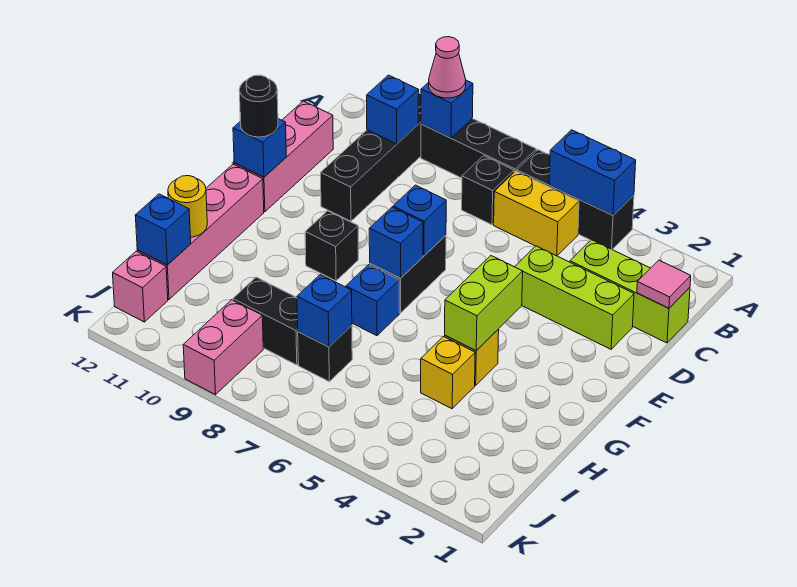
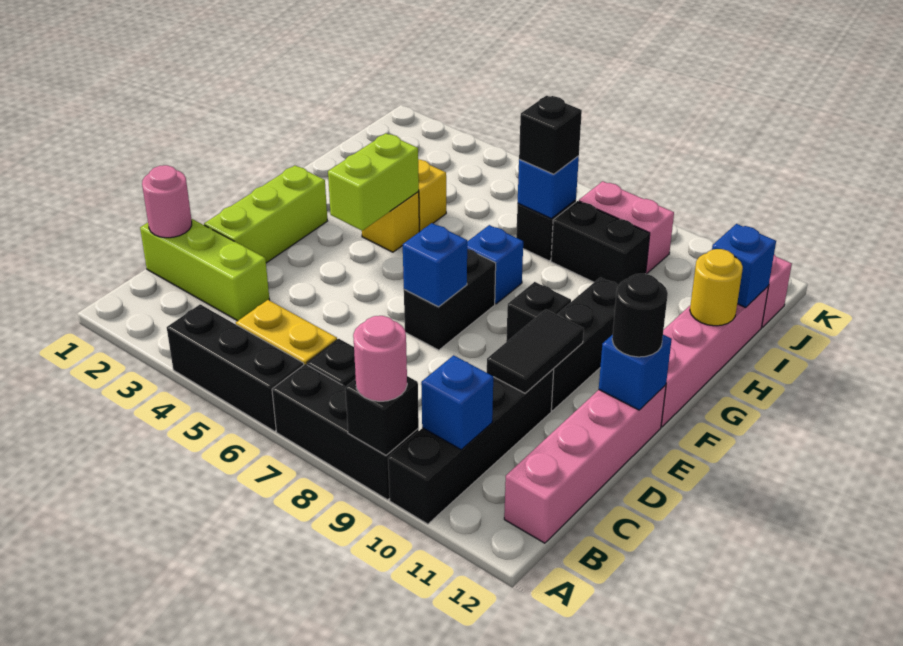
blue 1x2 brick [549,130,636,215] -> none
blue 1x1 brick [421,80,473,138] -> black 1x1 brick [345,376,419,455]
pink 1x1 cone [429,37,466,98] -> pink 1x1 round brick [353,316,407,401]
pink 1x1 tile [637,260,691,308] -> pink 1x1 round brick [142,165,192,238]
pink 1x3 brick [234,101,333,212] -> pink 1x4 brick [504,385,666,543]
lime 1x3 brick [515,246,634,349] -> lime 1x3 brick turned to [204,166,327,263]
none -> black 1x2 tile [487,309,584,393]
none -> black 1x3 brick [551,277,618,411]
blue 1x1 brick [369,207,423,278] -> none
none -> black 1x1 brick [519,96,582,174]
pink 1x2 brick [183,300,263,395] -> pink 1x2 brick turned to [579,181,674,274]

